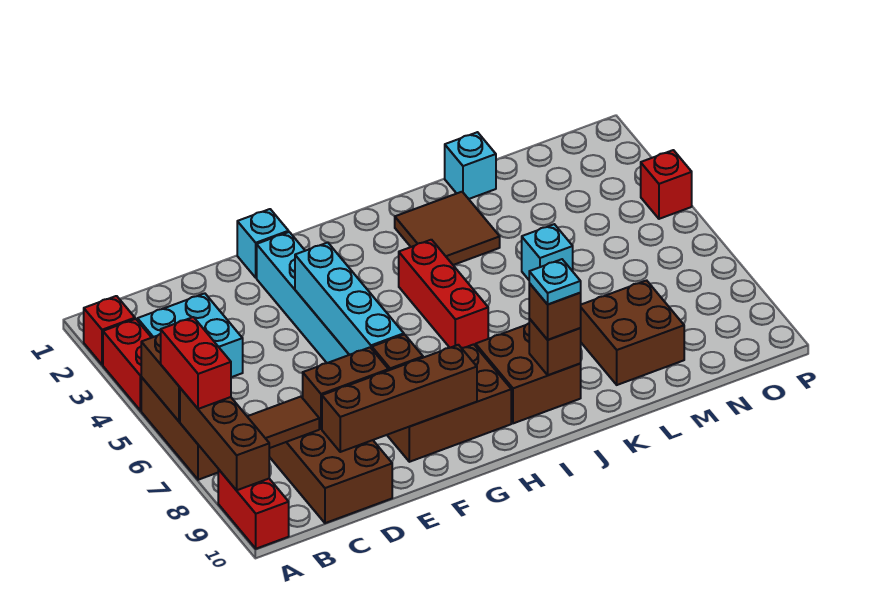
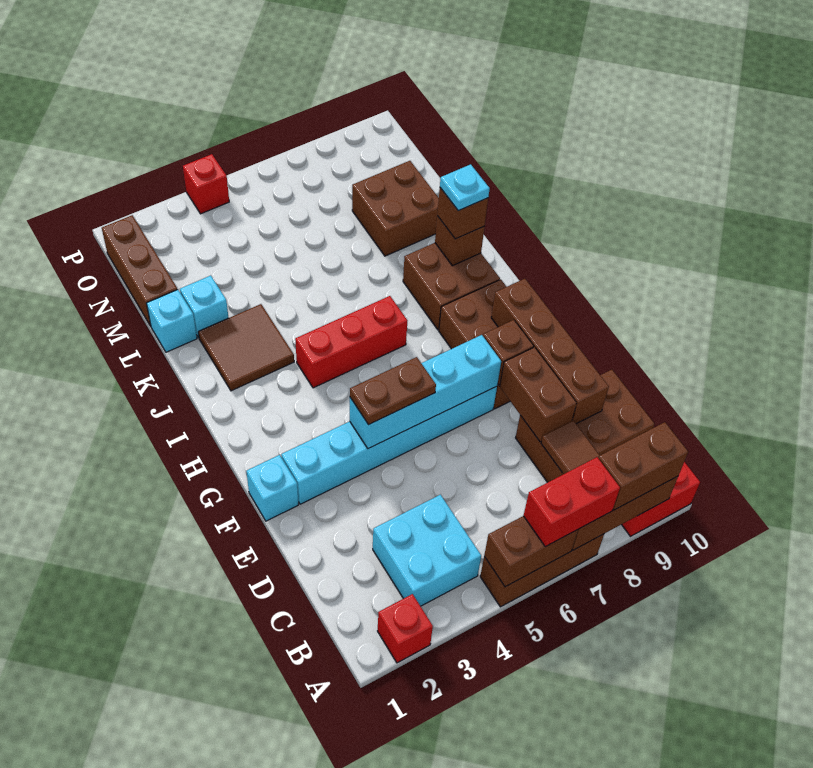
red 1x2 brick [103,319,152,411] -> none
none -> brown 1x2 brick [598,422,688,510]
none -> brown 1x2 plate [350,357,436,425]
cyan 1x1 brick [522,224,573,280] -> cyan 1x1 brick moved to [180,276,228,338]
none -> brown 1x3 brick [102,215,178,326]

